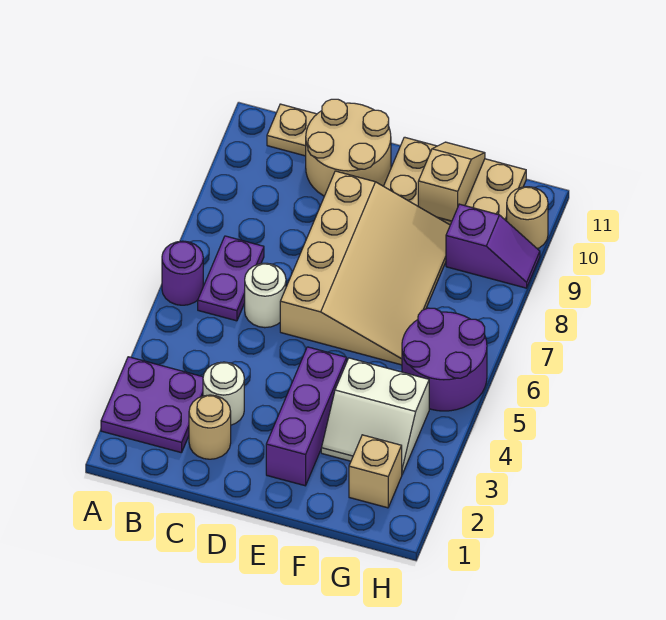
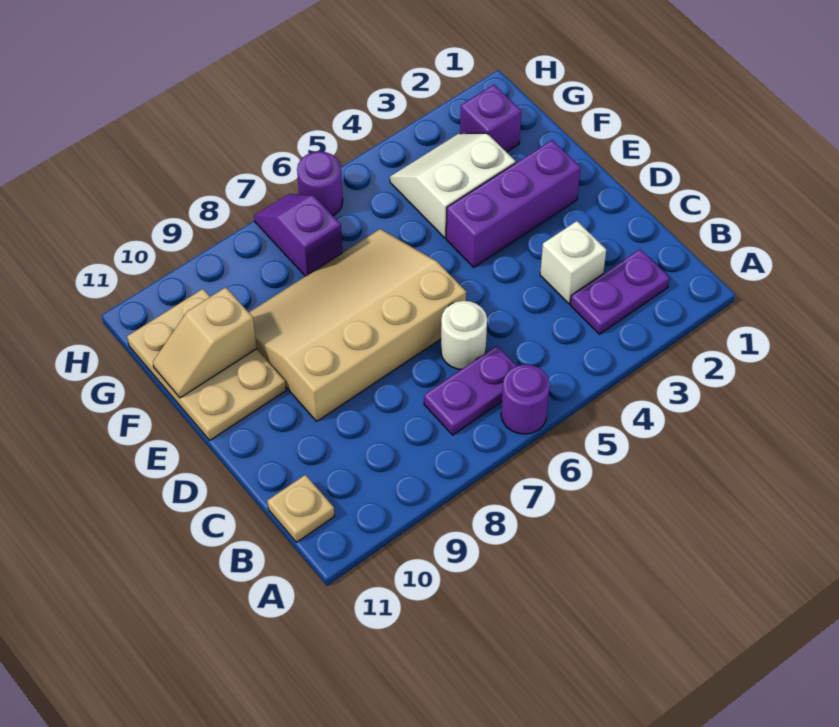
purple 2x2 plate [101,357,203,453] -> purple 1x2 plate [570,249,669,334]
tan 1x1 round brick [189,395,231,459] -> none
white 1x1 round brick [203,362,244,425] -> white 1x1 brick [540,221,606,304]
tan 2x2 round brick [306,99,391,196] -> none
white 2x2 slope [321,358,429,474] -> white 2x2 slope turned to [390,133,516,238]
tan 1x1 brick [349,435,402,508] -> purple 1x1 brick [460,85,521,152]
purple 2x2 round brick [402,308,487,411] -> purple 1x1 round brick [297,151,343,216]
purple 1x2 slope [446,204,540,288] -> purple 1x2 slope moved to [254,194,342,276]
tan 1x1 round brick [507,187,548,249] -> none

